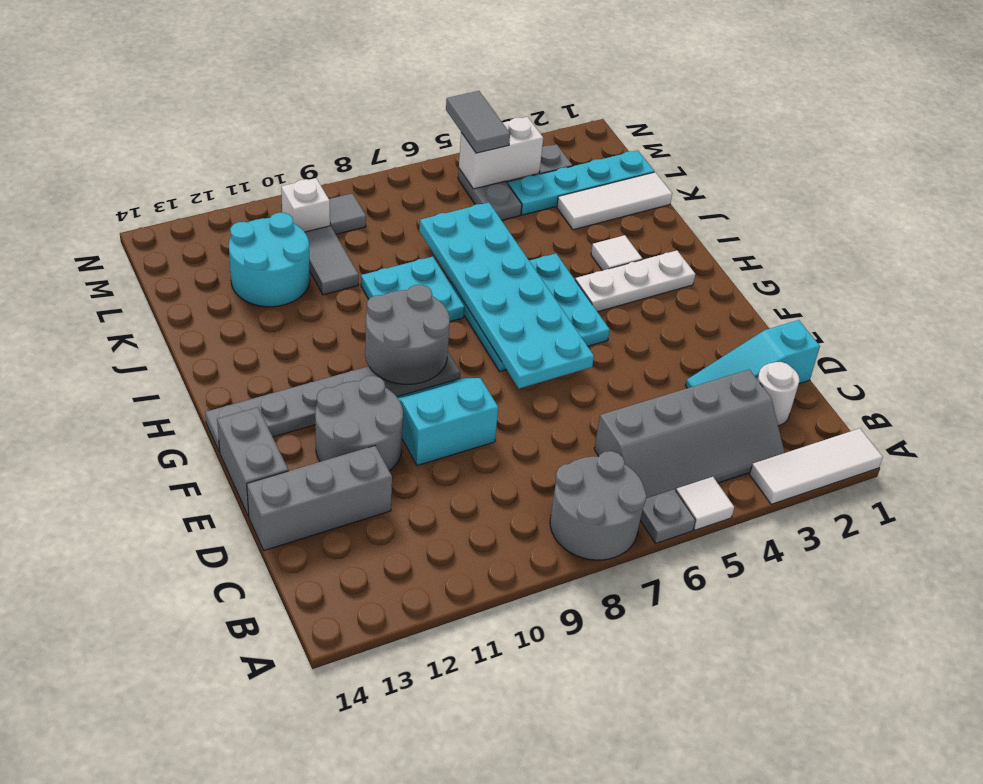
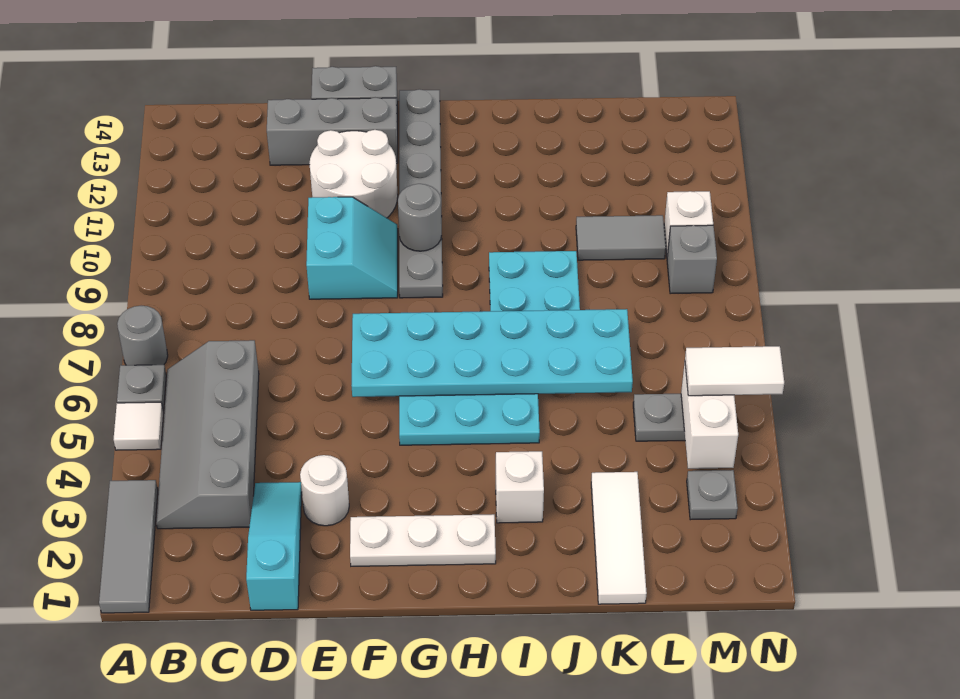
white 1x3 tile [750,429,883,504] -> grey 1x3 tile [99,480,158,613]
grey 2x2 round brick [550,451,646,560] -> grey 1x1 round brick [117,306,168,365]
white 1x1 round brick [757,362,799,426] -> white 1x1 round brick moved to [300,455,349,526]
grey 1x3 brick [247,446,392,550] -> grey 1x3 brick turned to [267,98,398,165]
grey 2x2 round brick [315,376,403,471] -> white 2x2 round brick [309,130,398,218]
grey 2x2 round brick [365,285,450,384] -> grey 1x1 round brick [398,184,442,251]
white 1x3 plate [575,250,695,312] -> white 1x3 plate turned to [350,514,496,566]
white 1x1 tile [591,235,642,271] -> white 1x1 brick [496,451,544,523]
cyan 2x2 round brick [229,213,310,307] -> none
cyan 1x4 plate [508,150,654,215] -> none
grey 1x2 tile [446,91,510,153] -> white 1x2 tile [685,346,784,396]
grey 1x1 tile [329,193,366,234] -> grey 1x1 brick [667,225,717,294]

